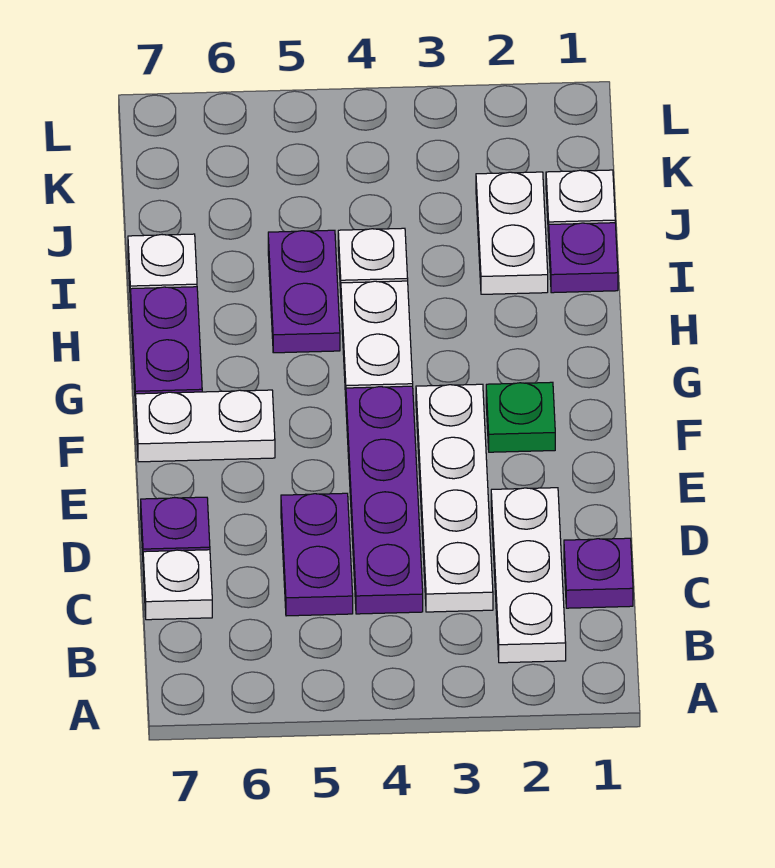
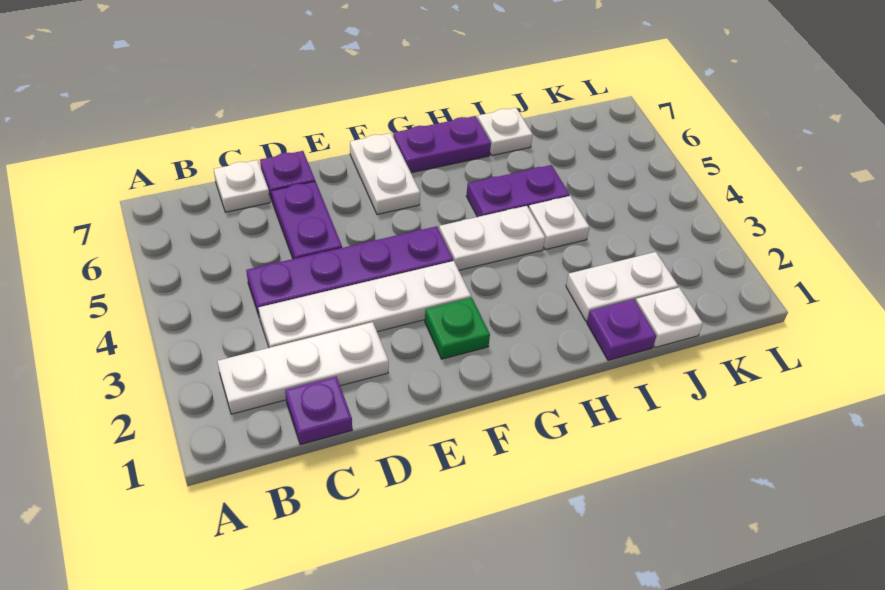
purple 1x2 plate [281,493,353,616] -> purple 1x2 plate turned to [272,181,342,259]

